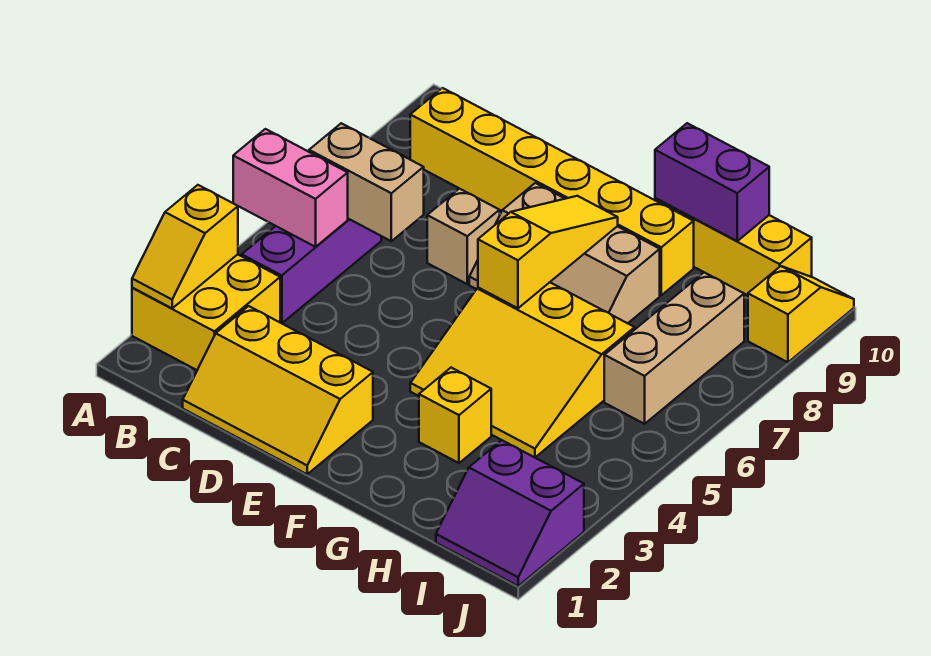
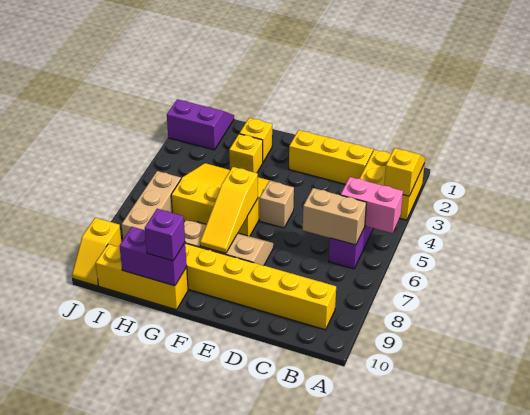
tan 1x1 brick [427,189,500,284] -> tan 1x1 brick moved to [260,181,294,228]
none -> yellow 1x1 brick [239,118,272,162]
none -> purple 1x1 brick [145,209,185,261]

